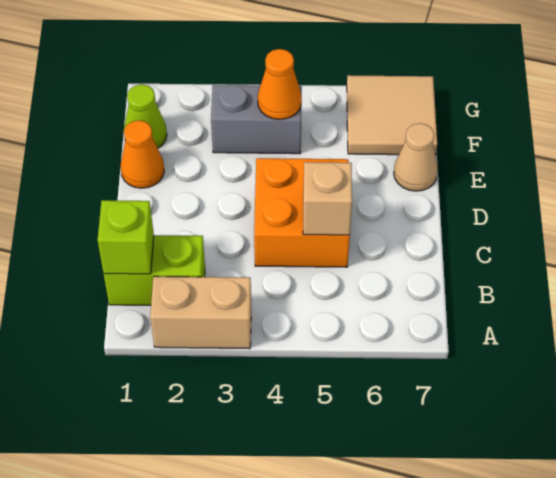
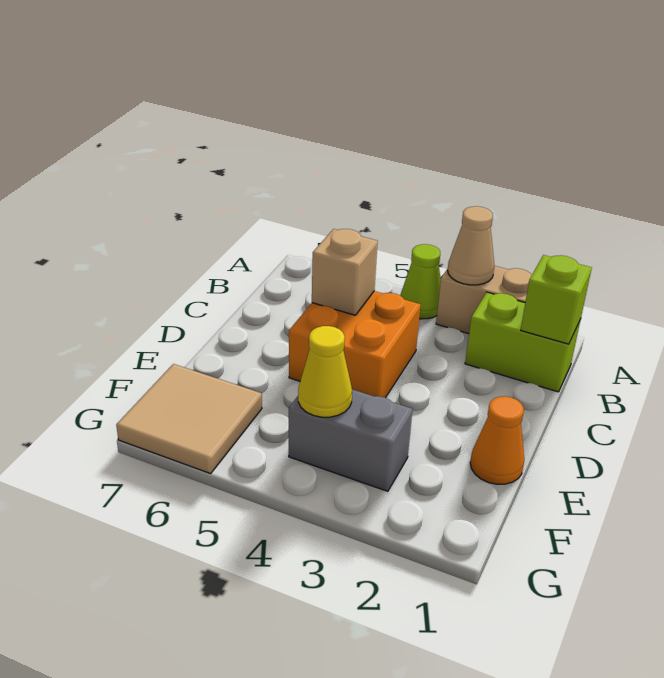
tan 1x1 cone [394,123,438,191] -> tan 1x1 cone moved to [448,206,495,285]
lime 1x1 cone [124,84,167,148] -> lime 1x1 cone moved to [400,244,441,319]
orange 1x1 cone [258,49,302,119] -> yellow 1x1 cone [298,326,352,417]

